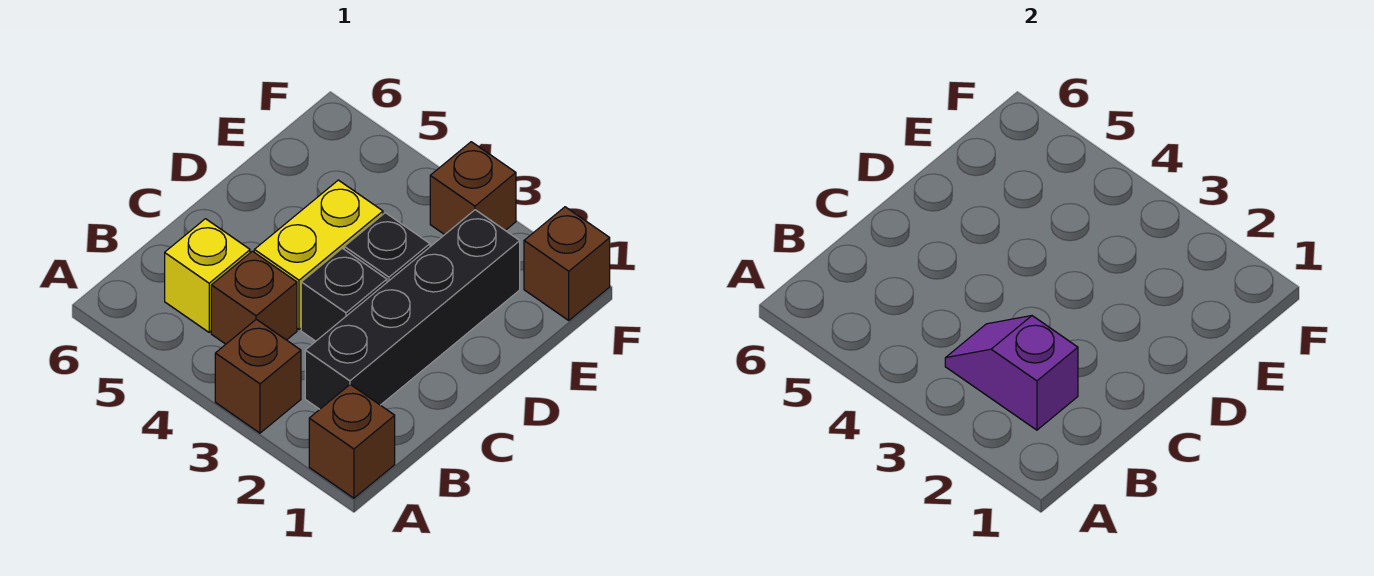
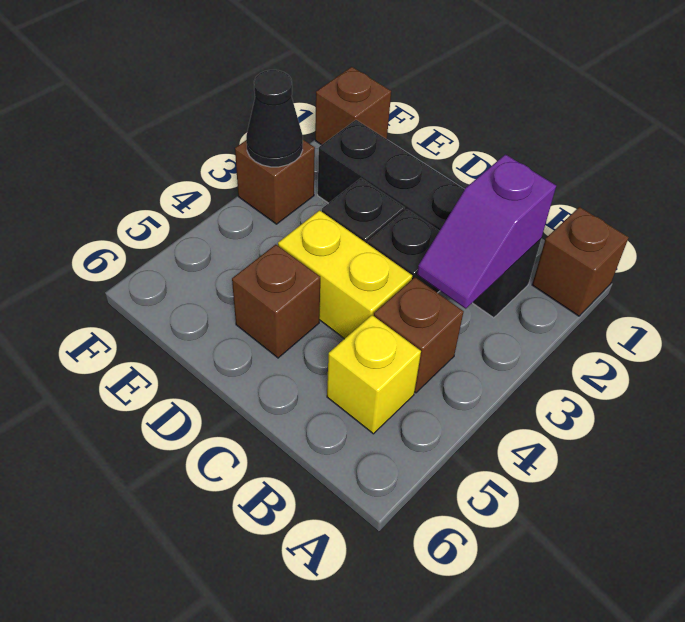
brown 1x1 brick [215,319,301,433] -> brown 1x1 brick moved to [232,245,320,358]
none -> black 1x1 cone [246,70,303,167]

